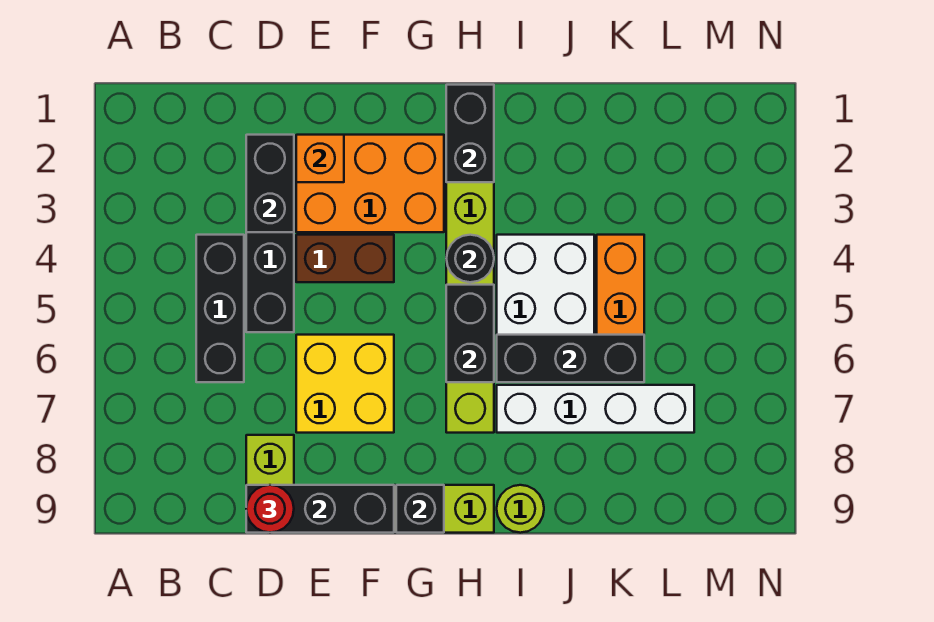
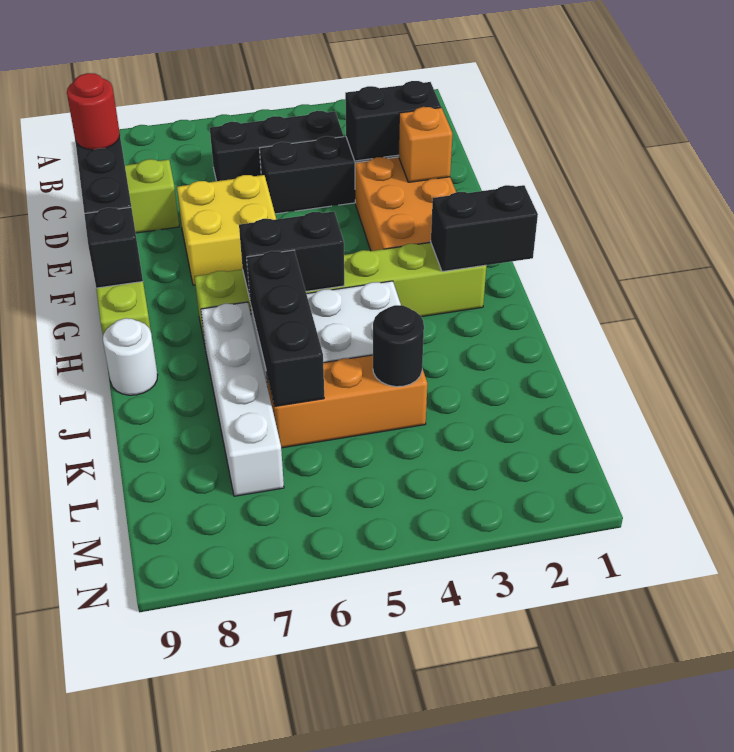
brown 1x2 brick [296,235,394,282] -> none
black 1x1 round brick [446,235,494,282] -> black 1x1 round brick moved to [373,305,424,387]
lime 1x1 round brick [497,485,544,533] -> white 1x1 round brick [103,318,158,395]

